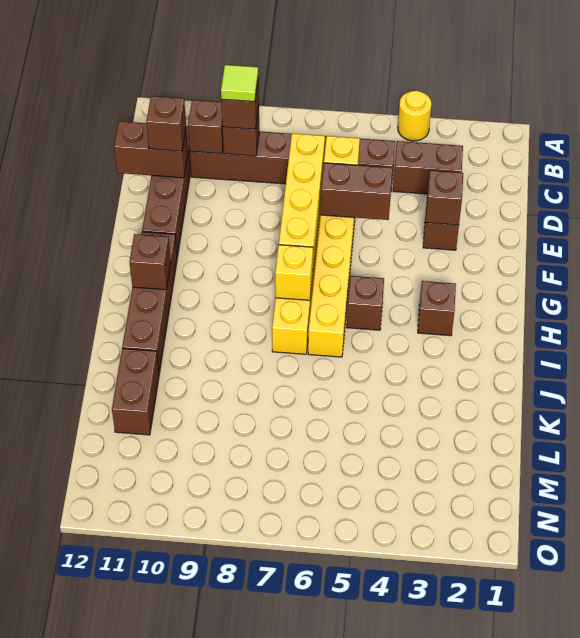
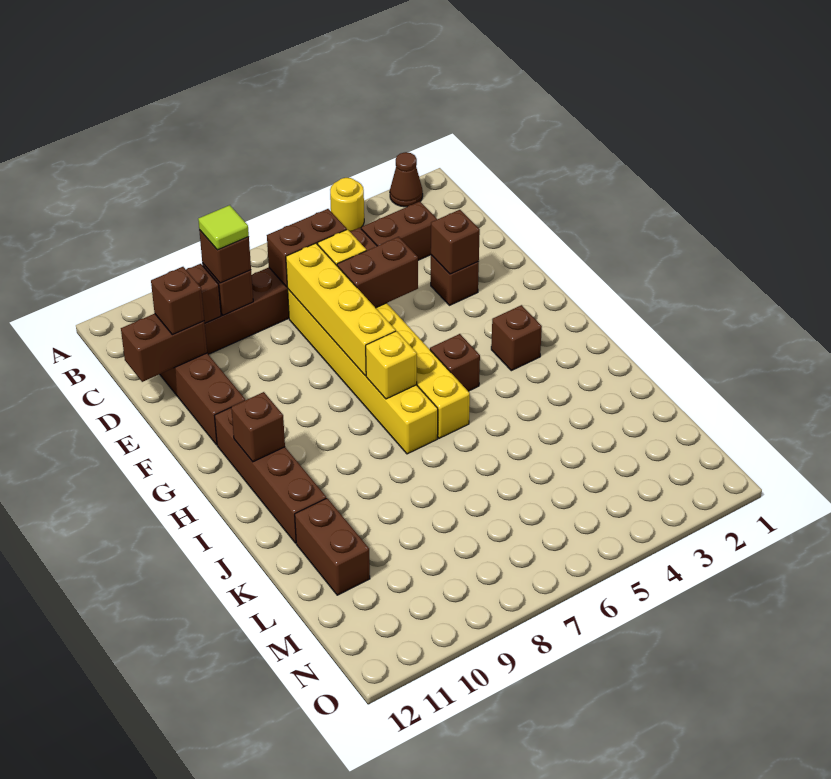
none -> brown 1x1 cone [390,152,423,207]
none -> brown 1x2 brick [267,209,347,287]

